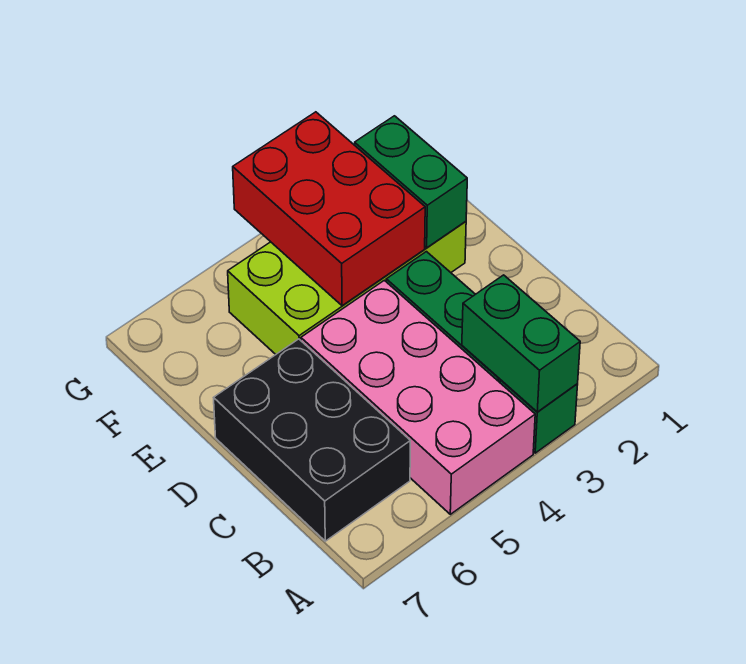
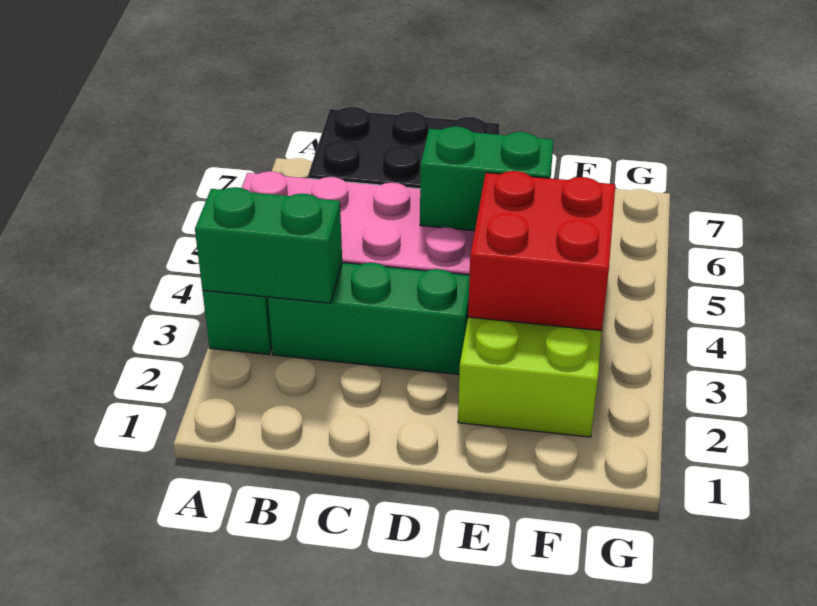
green 1x2 brick [355,116,467,248] -> green 1x2 brick moved to [420,126,554,231]
red 2x3 brick [233,112,425,306] -> red 2x2 brick [468,171,615,331]

